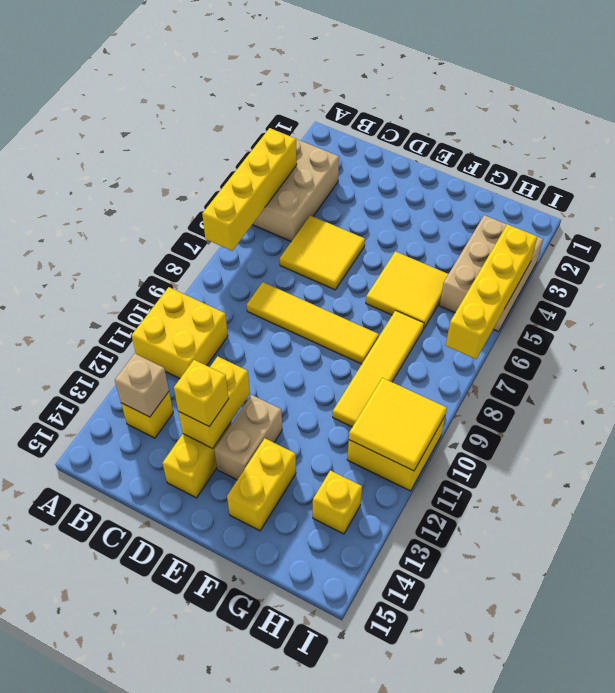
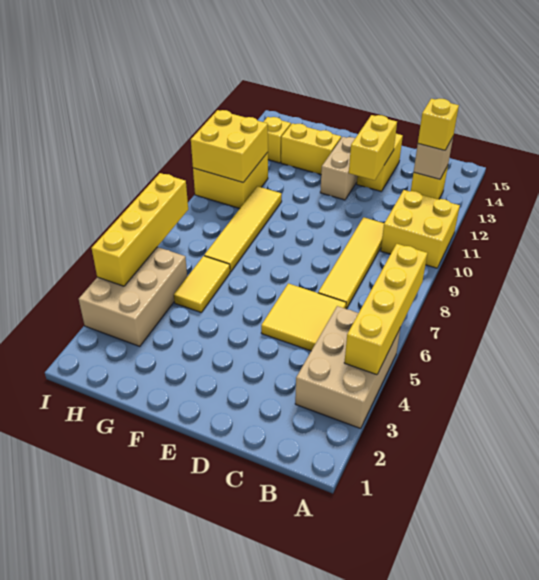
yellow 1x4 tile [247,282,379,364] -> yellow 1x4 tile turned to [318,217,384,309]
yellow 1x1 brick [174,360,229,426] -> yellow 1x1 brick moved to [418,99,459,150]
yellow 2x2 tile [366,251,448,329] -> yellow 1x2 tile [174,256,230,312]
yellow 1x2 brick [227,438,296,531] -> yellow 1x2 brick turned to [281,123,341,174]
yellow 2x2 tile [349,378,447,471] -> yellow 2x2 brick [191,110,268,182]

